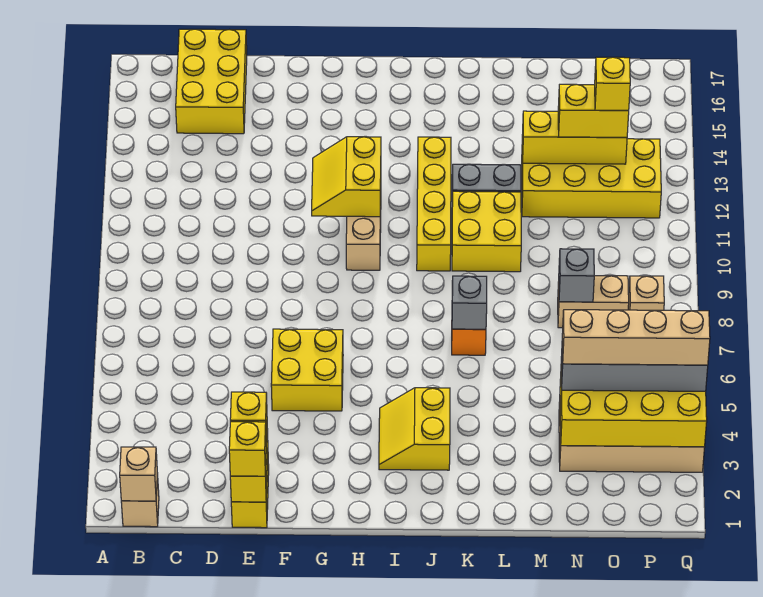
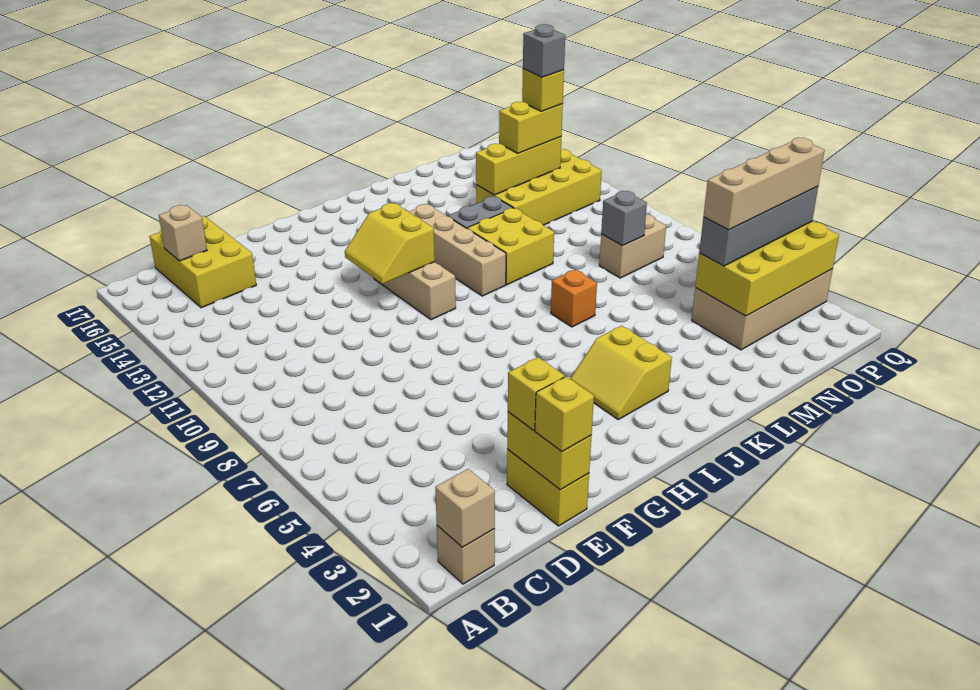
yellow 2x2 brick [271,329,343,411] -> none
yellow 1x4 brick [417,137,451,271] -> tan 1x4 brick [409,204,506,296]
grey 1x1 brick [452,276,487,329] -> grey 1x1 brick moved to [523,24,565,77]
tan 1x1 brick [628,276,664,310] -> tan 1x1 brick moved to [159,205,207,261]

